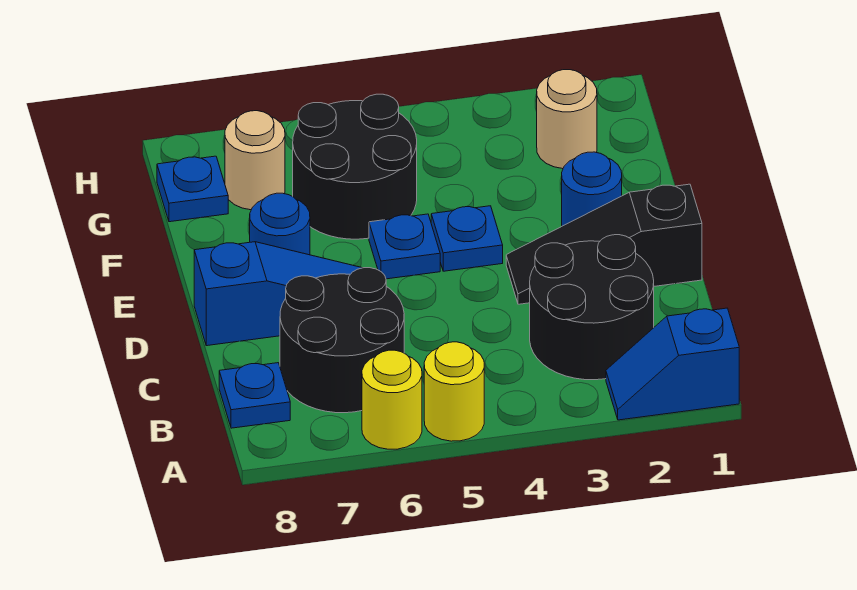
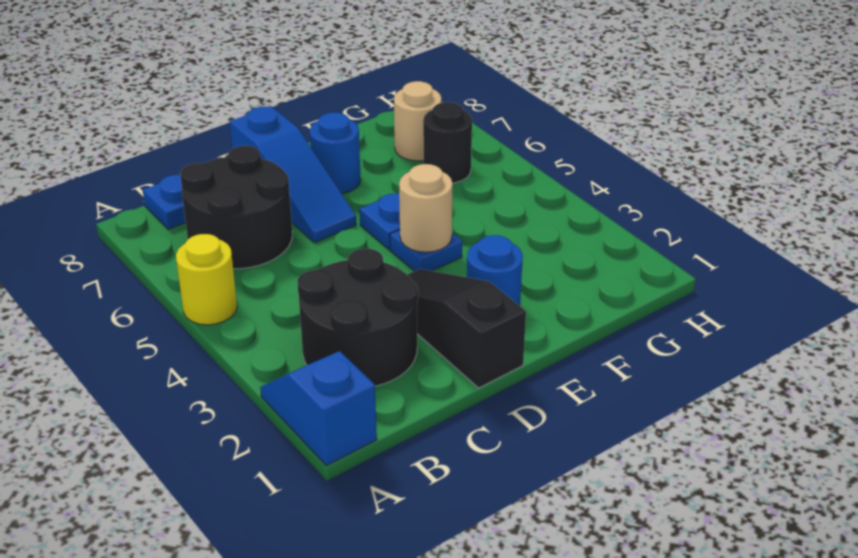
yellow 1x1 round brick [362,350,422,449] -> none
black 2x2 round brick [293,94,417,239] -> black 1x1 round brick [423,102,472,183]
tan 1x1 round brick [537,70,597,169] -> tan 1x1 round brick moved to [399,164,453,252]
blue 1x1 plate [157,156,228,222] -> none

